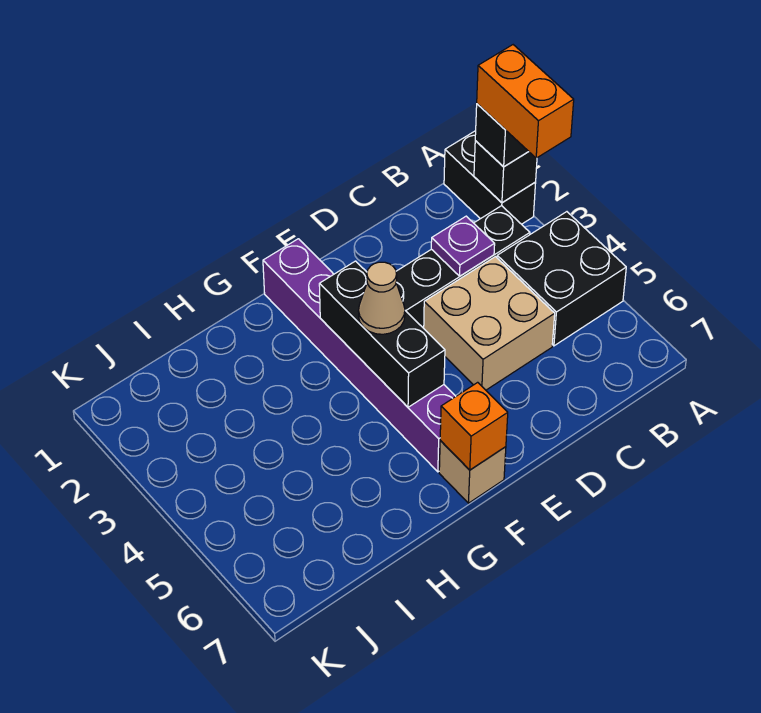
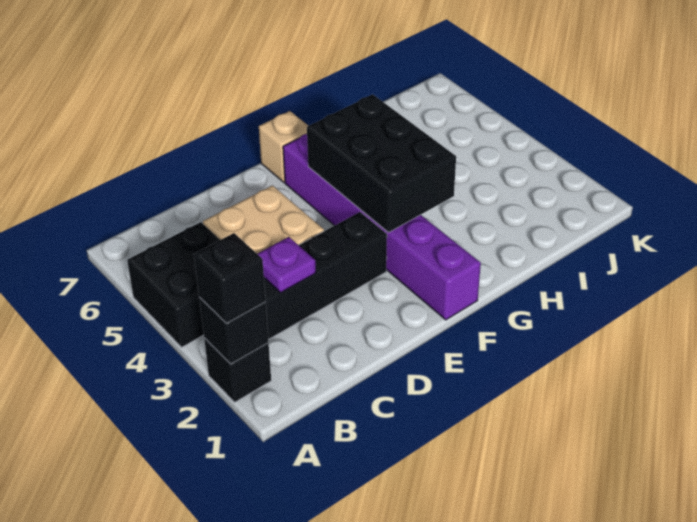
black 1x2 brick [444,131,536,224] -> black 1x1 brick [204,338,271,402]
orange 1x2 brick [477,45,574,158] -> none
black 1x3 brick [319,261,445,407] -> black 2x3 brick [307,94,456,232]
tan 1x1 cone [359,262,405,334] -> none
orange 1x1 brick [440,382,508,470] -> none

